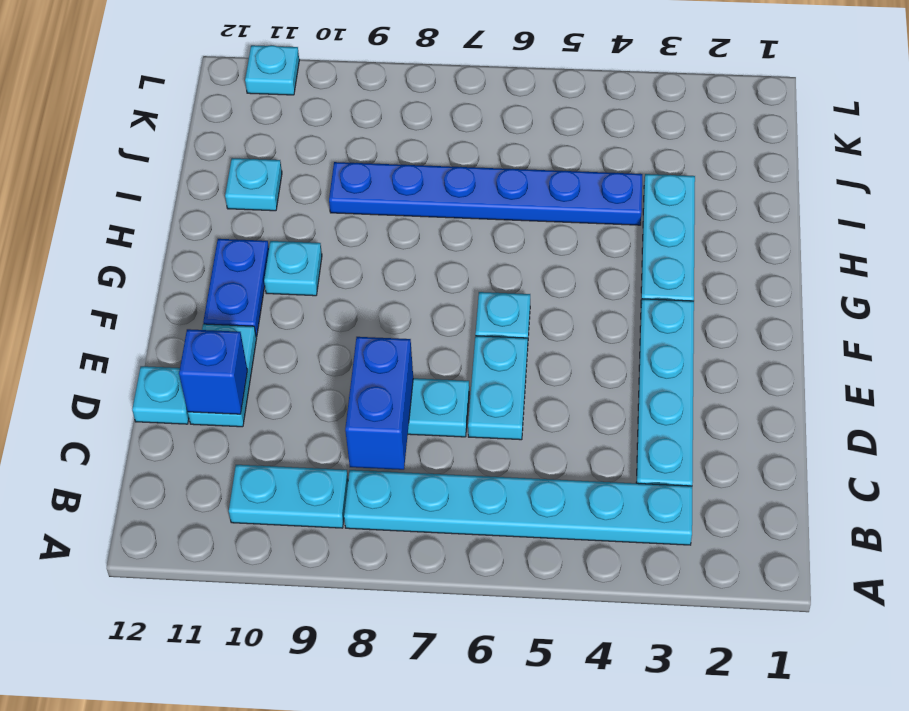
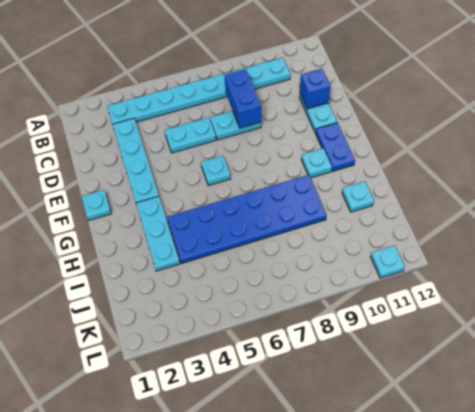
cyan 1x2 plate [468,336,528,440] -> cyan 1x2 plate turned to [164,118,216,153]
cyan 1x1 plate [132,366,189,424] -> cyan 1x1 plate moved to [81,190,111,221]
blue 1x6 plate [329,162,642,225] -> blue 2x6 plate [167,175,326,264]

